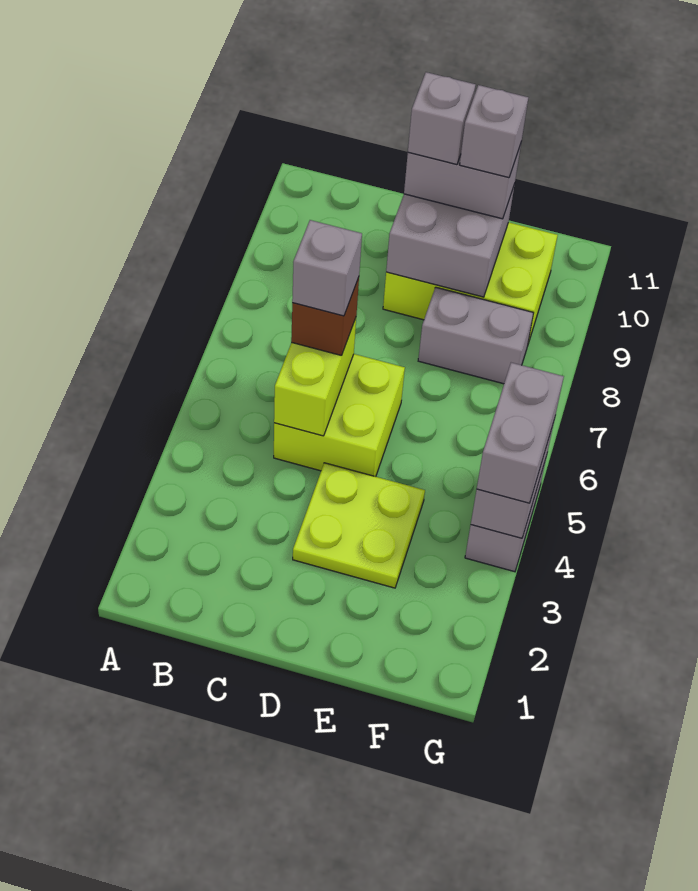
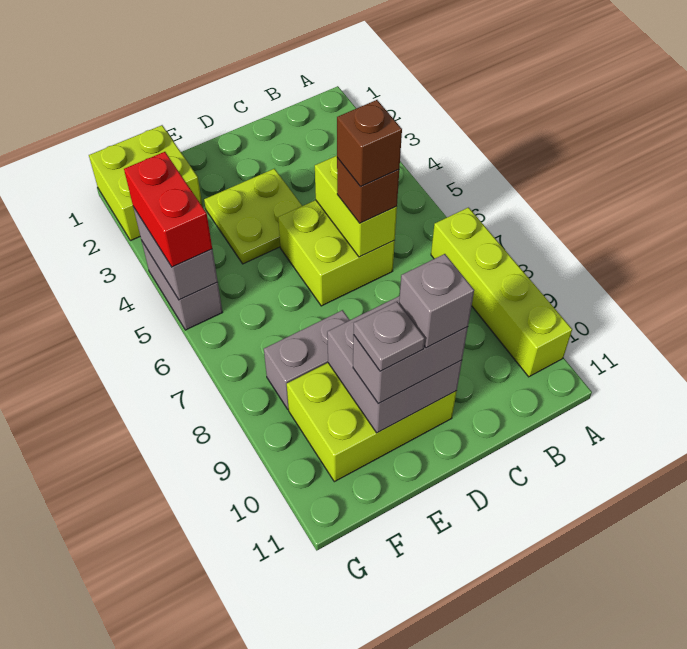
none -> lime 1x4 brick [431,208,572,377]
grey 1x1 brick [292,220,362,316] -> brown 1x1 brick [337,100,402,187]
grey 1x1 brick [460,85,528,178] -> grey 1x1 plate [354,302,425,371]
none -> lime 2x2 brick [89,125,203,241]
grey 1x2 brick [477,363,564,503] -> red 1x2 brick [124,152,212,267]

